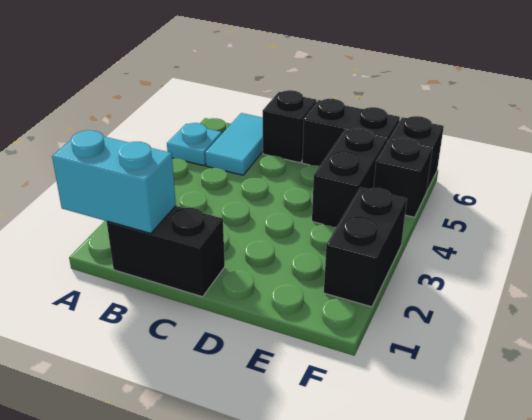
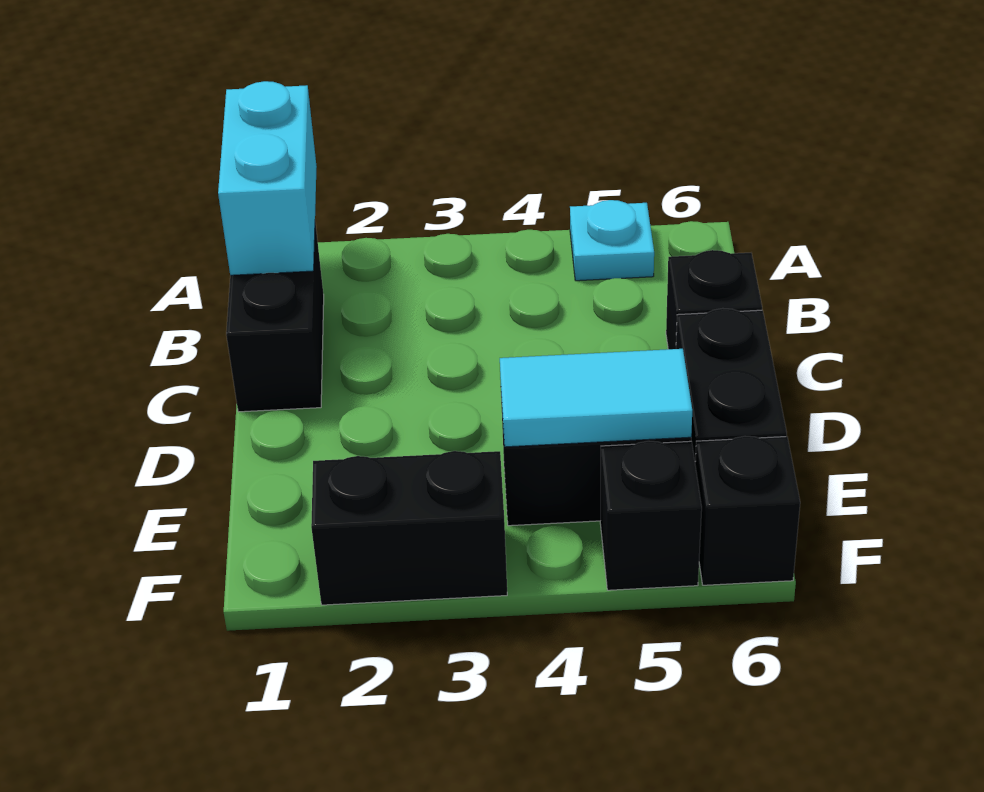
cyan 1x2 tile [205,113,263,175] -> cyan 1x2 tile moved to [500,349,692,447]

